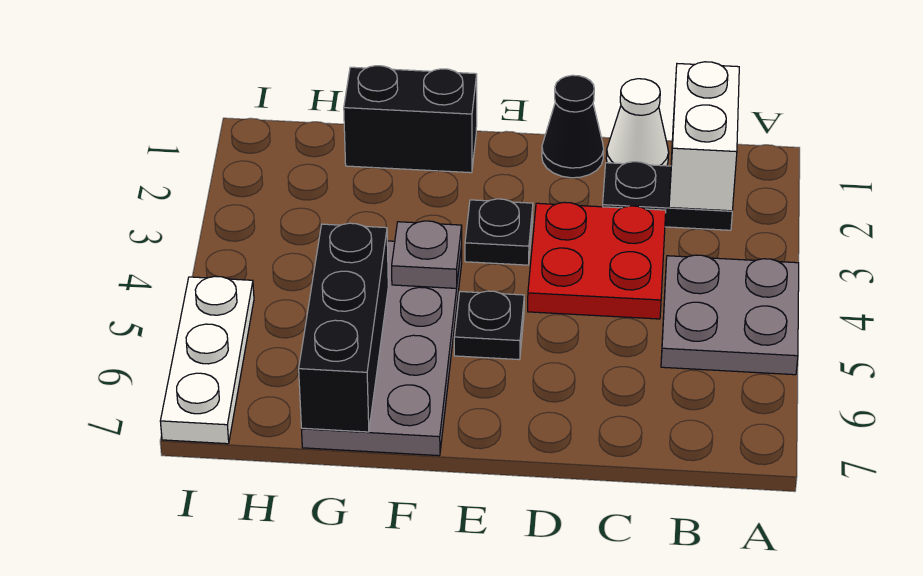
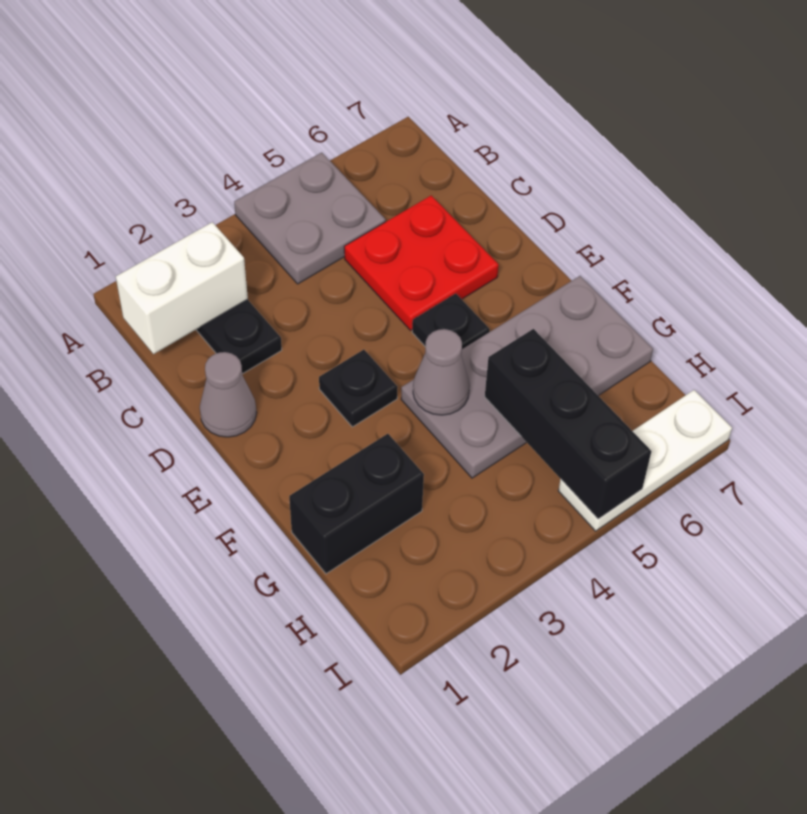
white 1x1 cone [606,79,669,166] -> none
red 2x2 plate [528,202,666,319] -> red 2x2 plate moved to [344,195,499,330]
black 1x1 cone [542,75,604,178] -> grey 1x1 cone [200,352,257,437]
black 1x2 brick [344,66,477,173] -> black 1x2 brick turned to [289,434,424,574]
grey 1x1 plate [392,221,462,288] -> grey 1x1 cone [413,329,470,415]
black 1x3 brick [299,223,388,432] -> black 1x3 brick turned to [485,329,652,519]

